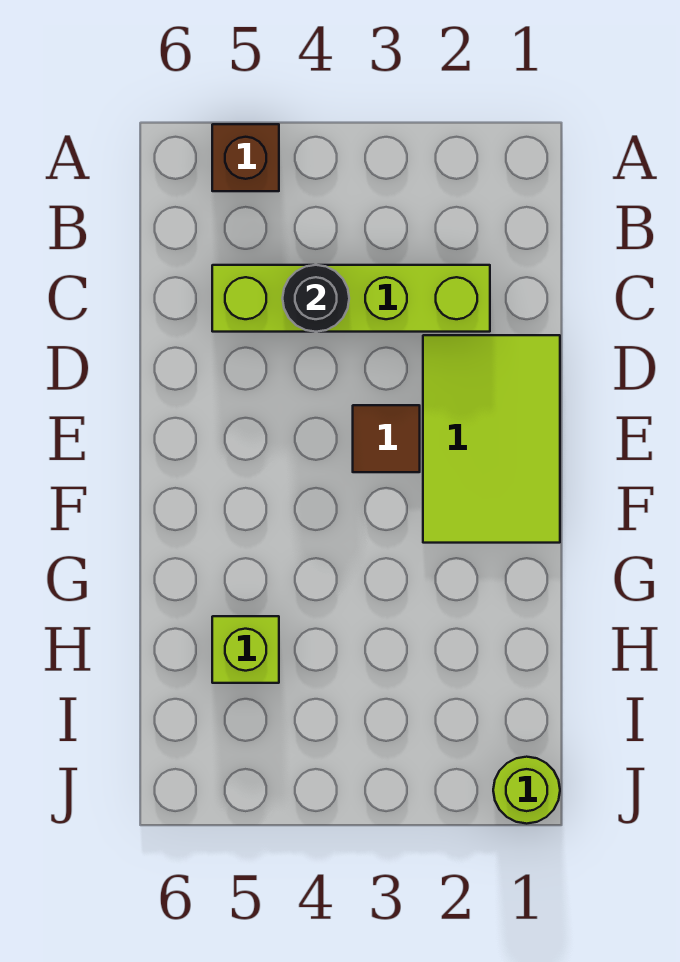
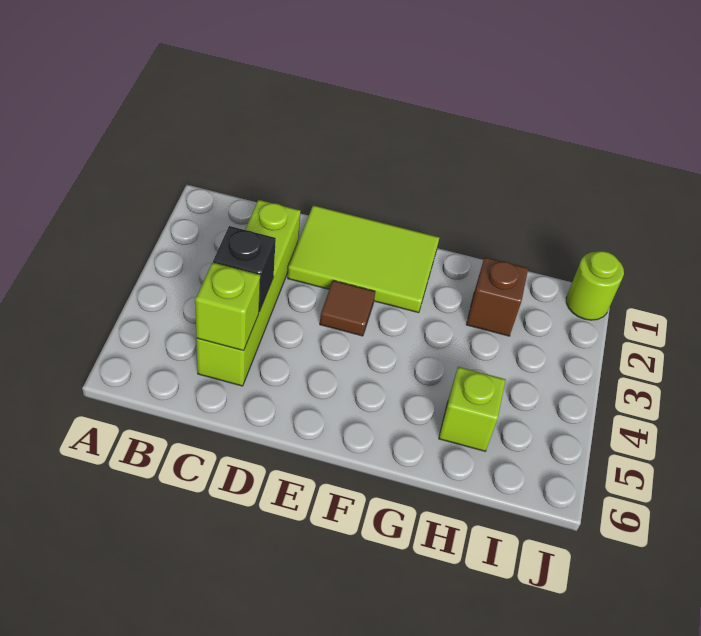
brown 1x1 brick [212,124,279,191] -> brown 1x1 brick moved to [466,257,528,336]
black 1x1 round brick [282,265,349,332] -> black 1x1 brick [213,226,276,312]
none -> lime 1x1 brick [195,262,260,351]

